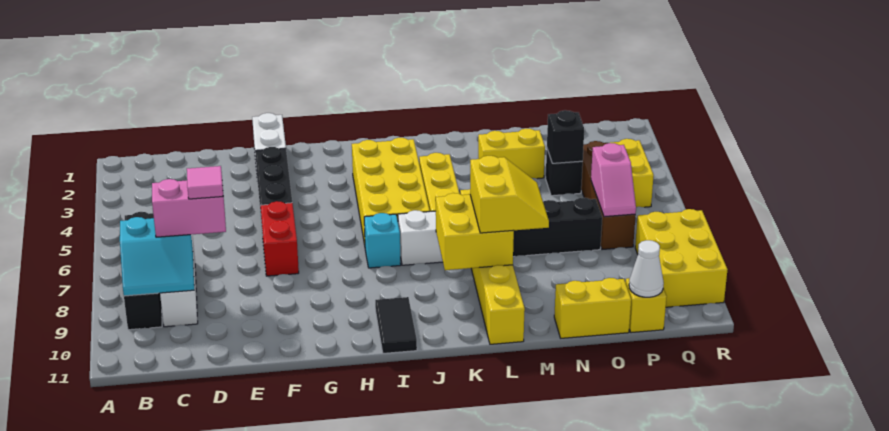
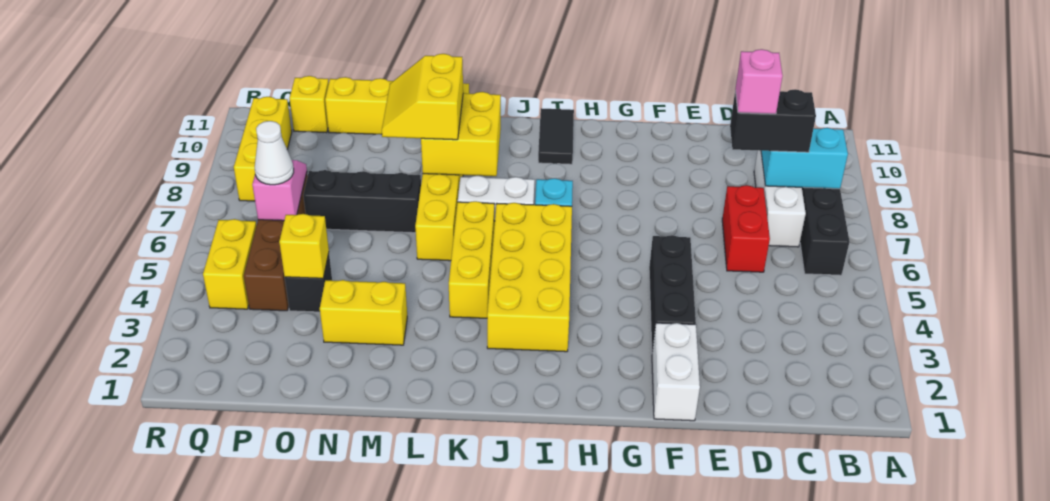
pink 1x2 brick [152,179,226,237] -> black 1x2 brick [730,89,816,152]
pink 1x1 tile [187,166,223,199] -> pink 1x1 brick [735,49,783,114]
red 1x2 brick [260,201,299,276] -> red 1x2 brick moved to [722,185,770,272]
black 1x1 brick [547,110,584,163] -> yellow 1x1 brick [279,214,329,278]
white 1x1 cone [629,240,664,297] -> white 1x1 cone moved to [255,121,294,185]
yellow 2x3 brick [635,209,727,307] -> yellow 1x3 brick [234,97,292,201]

